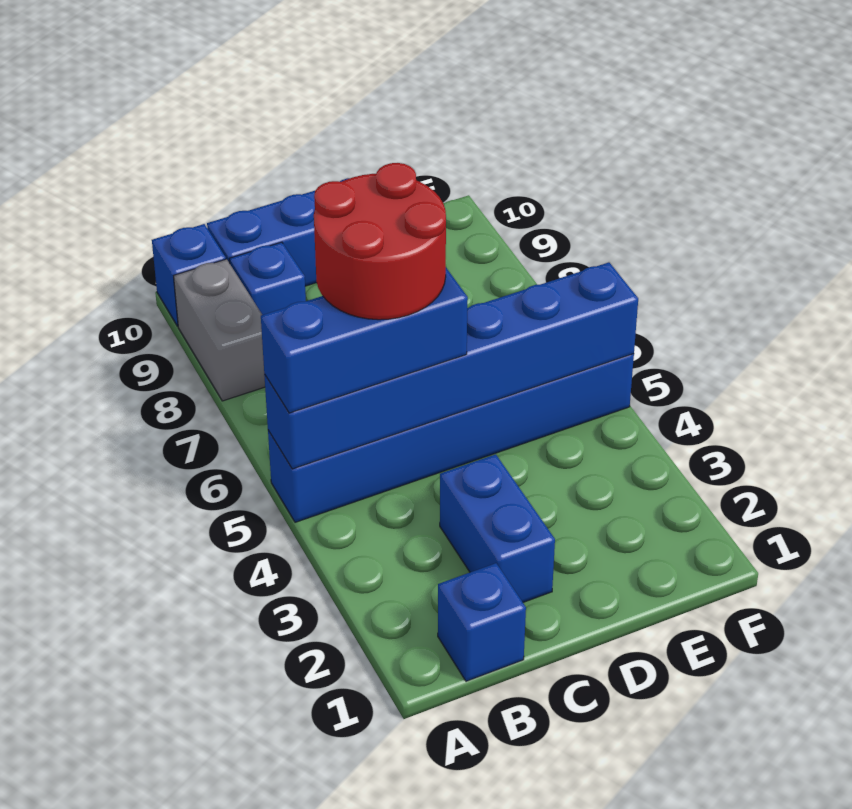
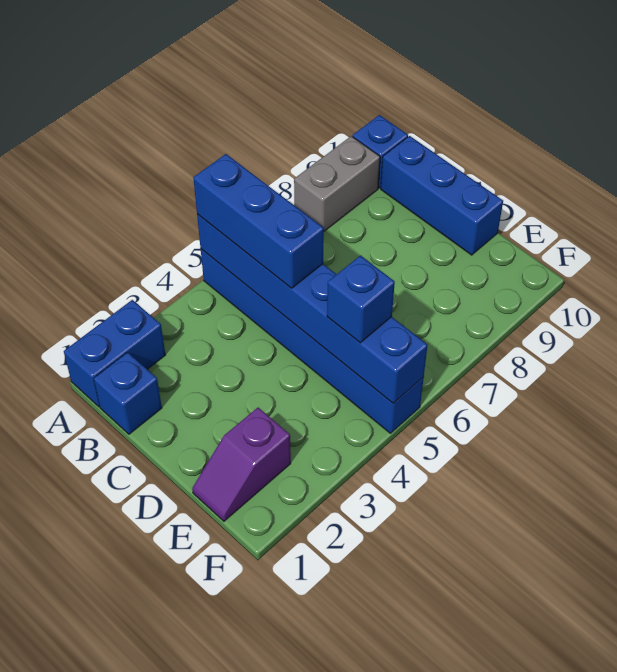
red 2x2 round brick [314,163,446,320] -> none
blue 1x1 brick [230,242,306,315] -> blue 1x1 brick moved to [327,256,395,343]
blue 1x2 brick [440,454,555,602] -> blue 1x2 brick moved to [64,300,165,407]
none -> purple 1x2 slope [192,408,291,521]

